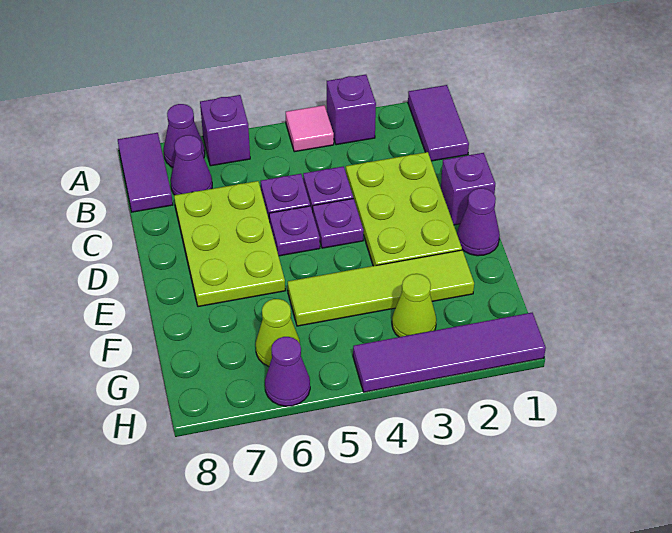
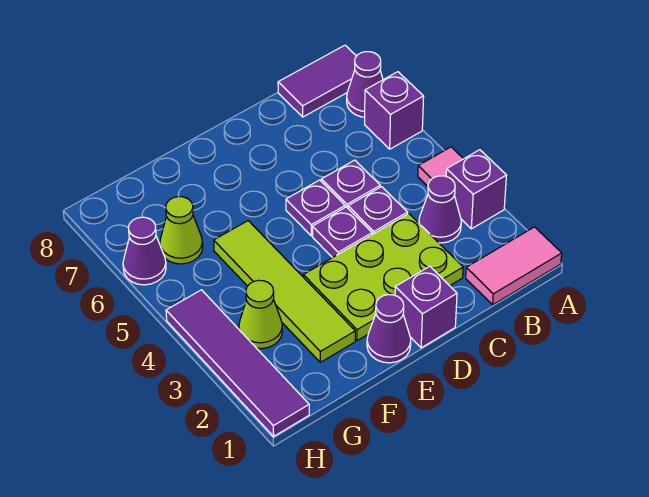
purple 1x2 tile [408,85,469,161] -> pink 1x2 tile [466,227,562,305]
purple 1x1 cone [171,135,212,195] -> purple 1x1 cone moved to [419,176,461,243]
lime 2x3 plate [174,181,285,307] -> none

